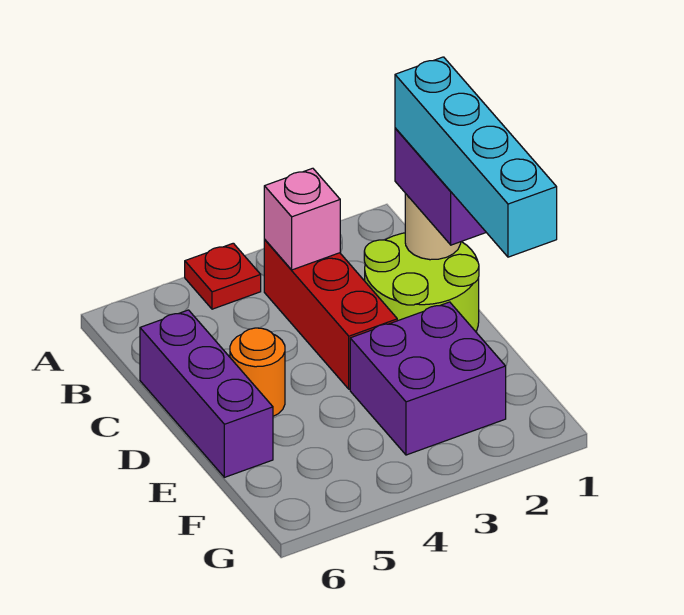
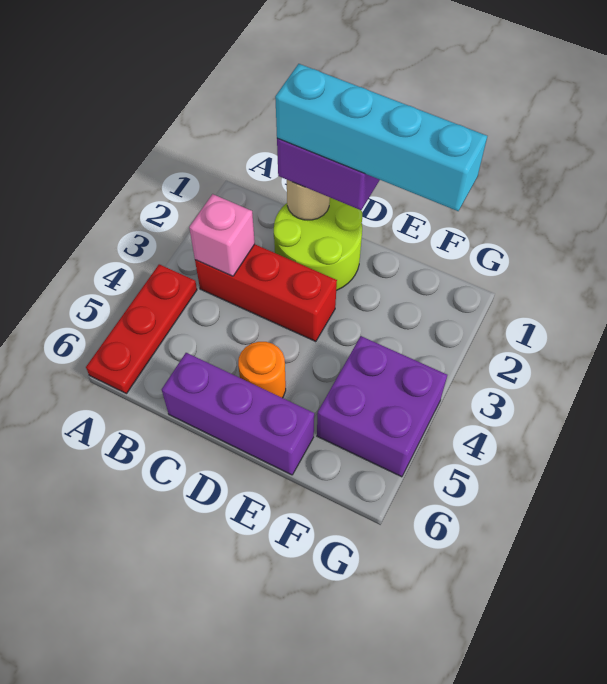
red 1x1 plate [185,243,261,309] -> red 1x3 plate [86,264,197,394]
purple 2x2 brick [350,302,506,455] -> purple 2x2 brick moved to [317,336,447,477]

